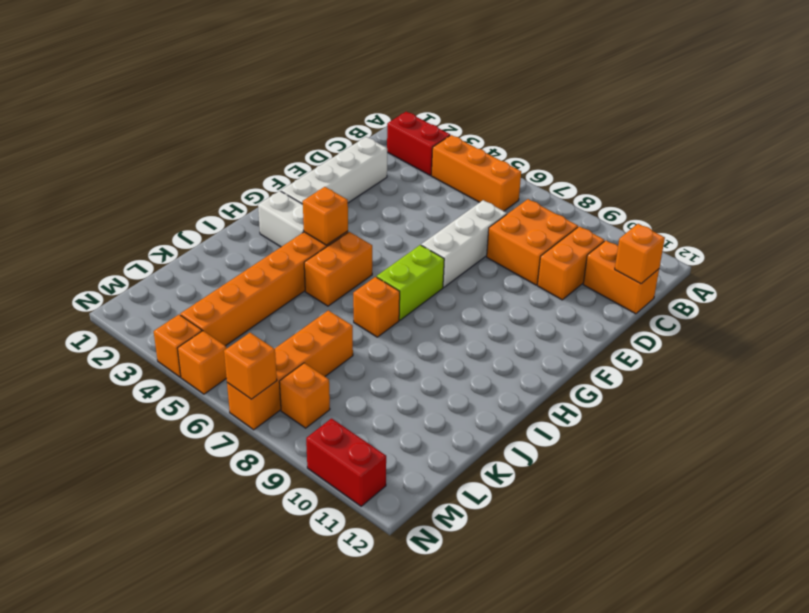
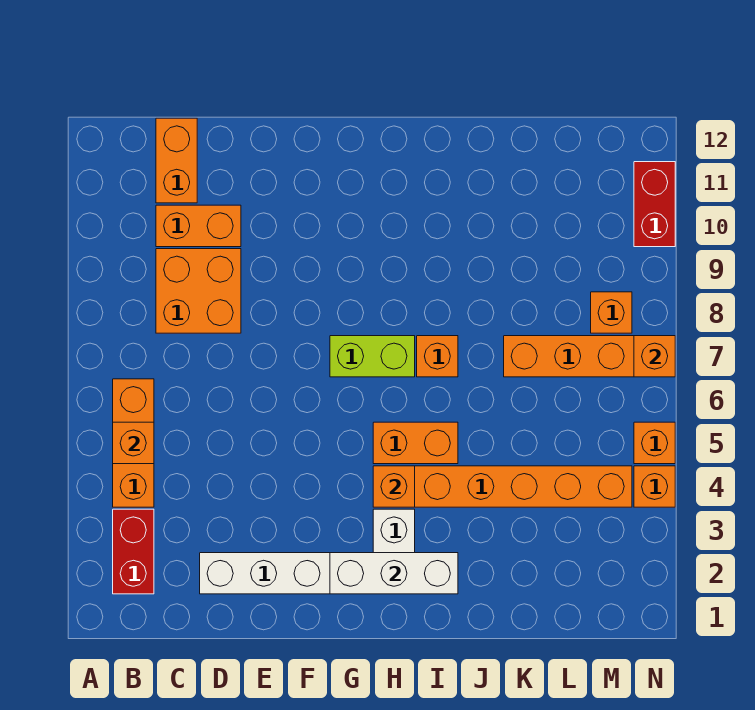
orange 1x1 brick [615,224,665,284] -> orange 1x1 brick moved to [113,422,154,464]
white 1x3 brick [421,200,507,287] -> white 1x3 brick moved to [330,553,458,594]

